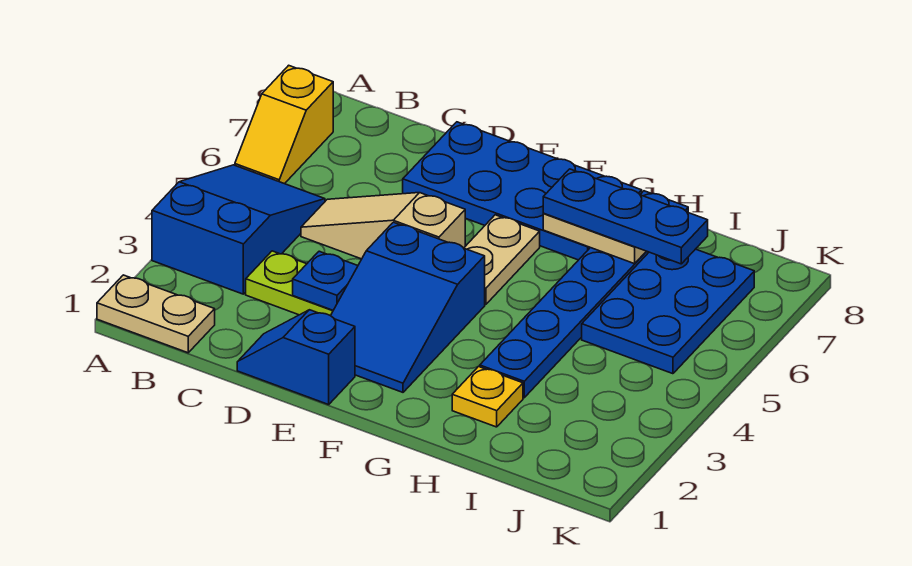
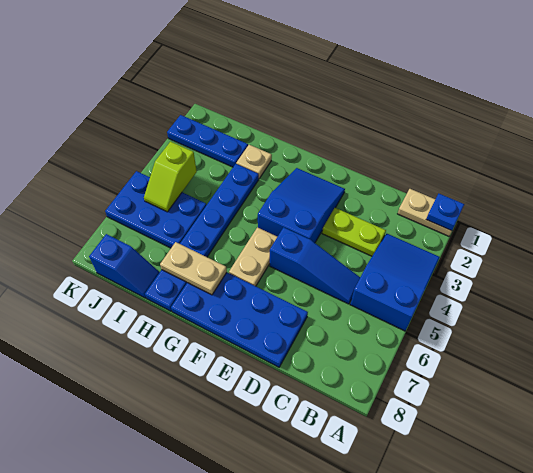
blue 2x3 slope [152,165,325,294] -> blue 2x3 slope turned to [350,234,440,331]
yellow 1x2 slope [235,65,333,184] -> none
tan 1x3 slope [301,193,465,259] -> blue 1x3 slope [270,227,360,304]
blue 1x2 slope [237,310,355,405] -> blue 1x2 slope moved to [89,234,160,298]
blue 1x1 plate [293,251,358,310] -> blue 1x1 plate moved to [426,194,464,231]
blue 1x3 plate [543,169,708,264] -> blue 1x3 plate moved to [167,115,248,167]
yellow 1x1 plate [452,366,523,427] -> tan 1x1 plate [236,145,272,178]
blue 2x3 plate [582,249,754,374] -> blue 2x3 plate turned to [105,171,206,248]
none -> lime 1x2 slope [144,142,197,212]

